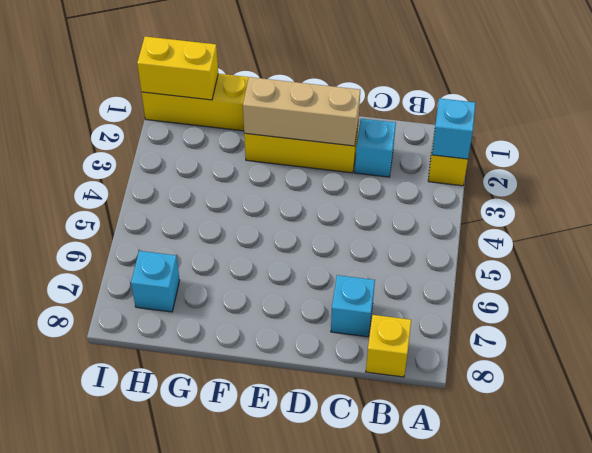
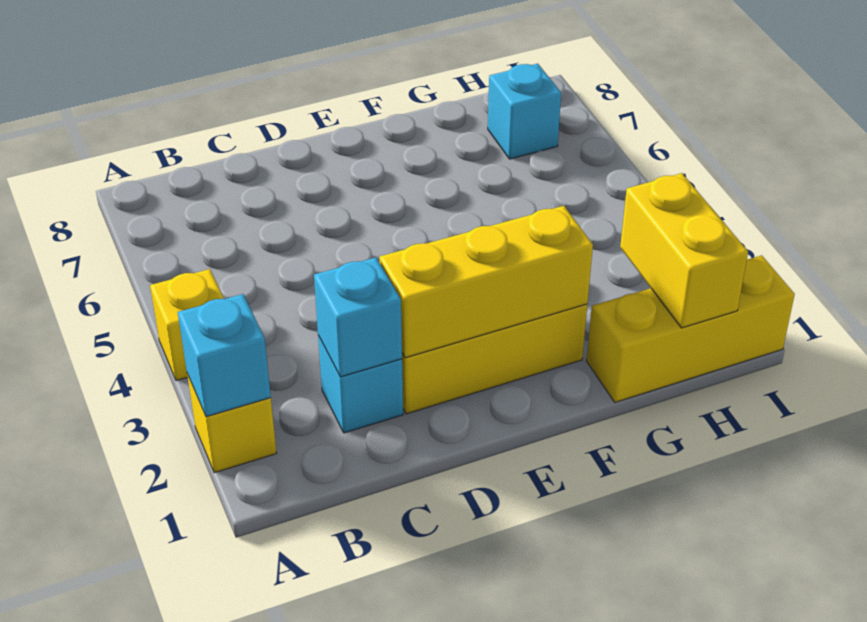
yellow 1x1 brick [366,315,411,377] -> yellow 1x1 brick moved to [150,269,224,381]
cyan 1x1 brick [331,275,375,337] -> cyan 1x1 brick moved to [314,257,402,377]
tan 1x3 brick [243,77,360,146] -> yellow 1x3 brick [379,206,593,358]
yellow 1x2 brick [137,36,218,100] -> yellow 1x2 brick turned to [620,173,748,328]

